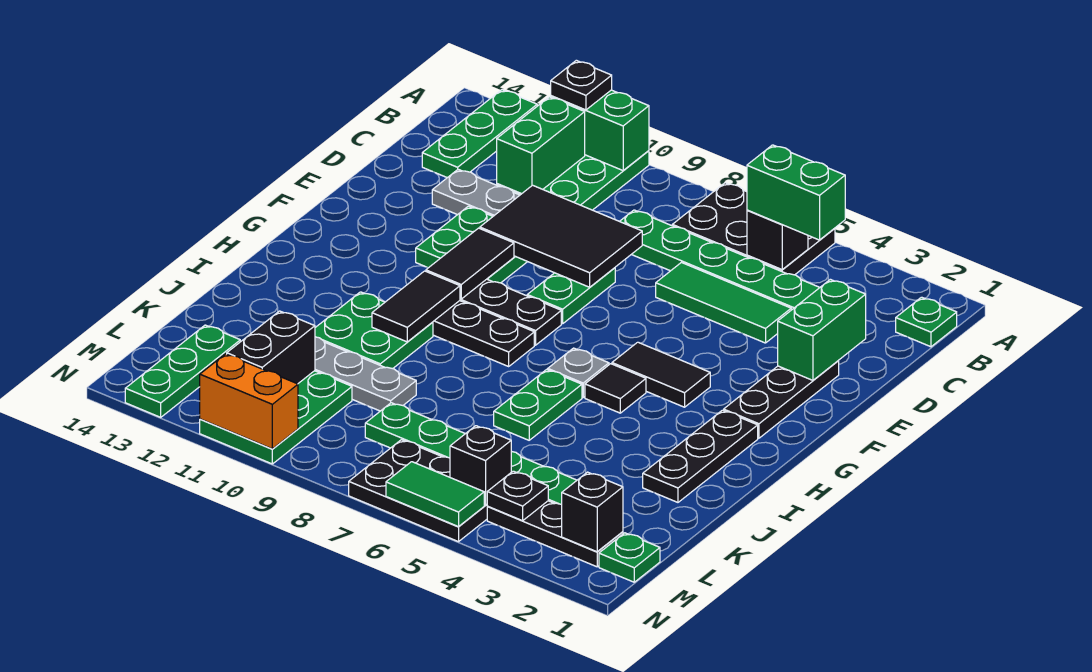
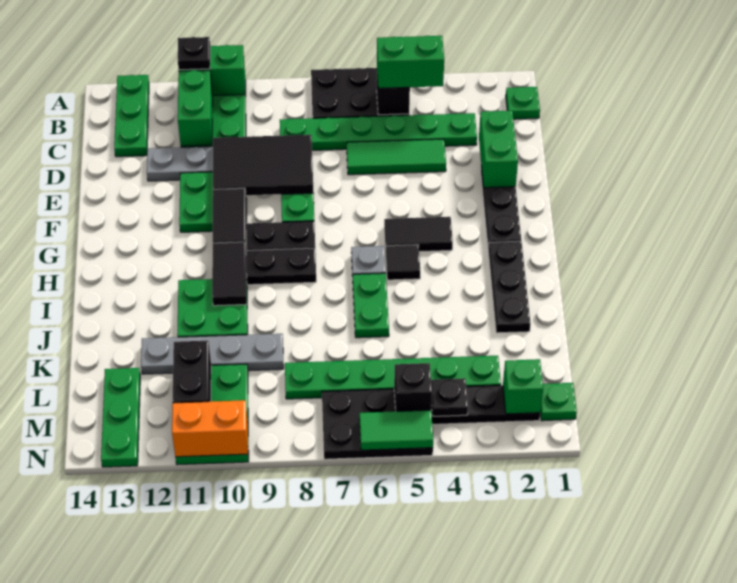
black 1x1 brick [562,472,623,552] -> green 1x1 brick [503,359,543,414]

